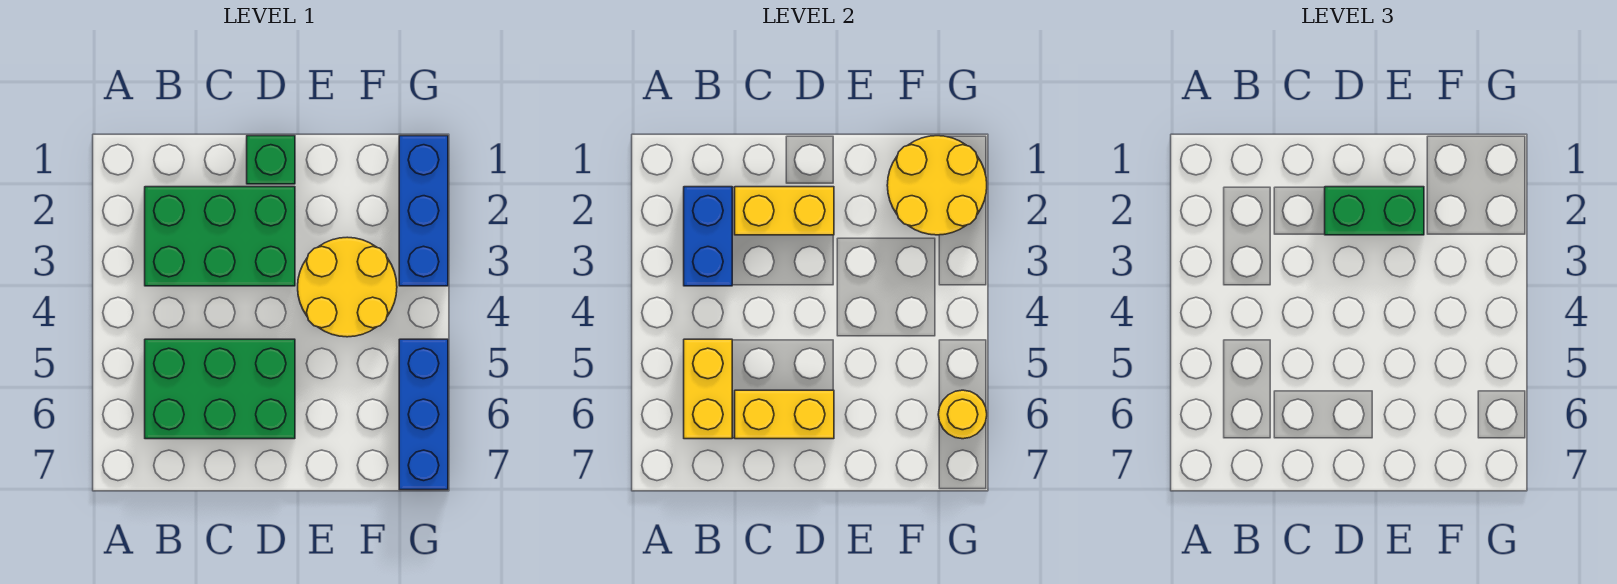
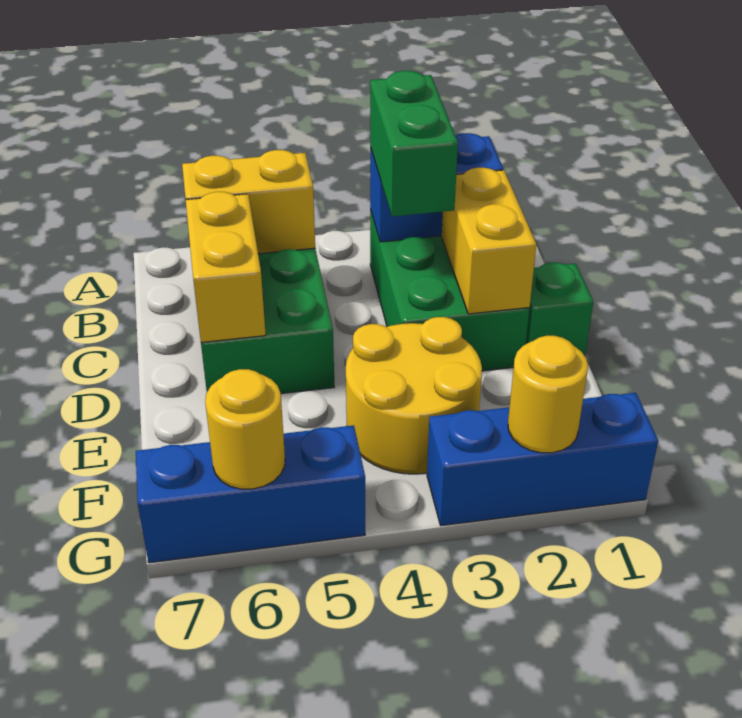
green 1x2 brick [1325,187,1424,235] -> green 1x2 brick moved to [370,71,458,216]
yellow 2x2 round brick [887,136,987,235] -> yellow 1x1 round brick [508,336,588,453]

